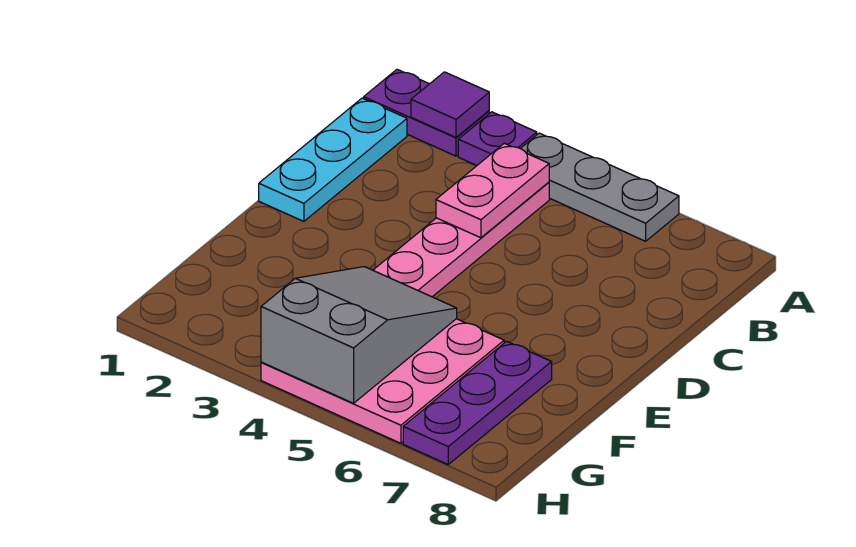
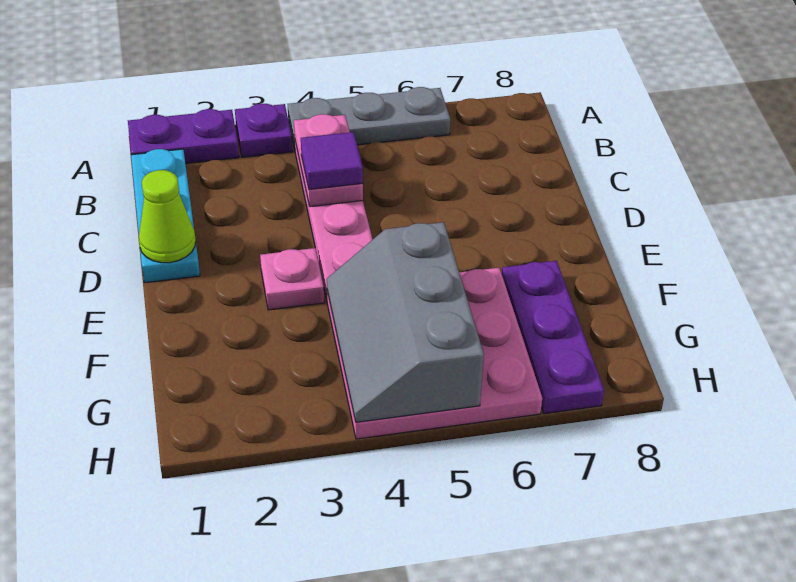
purple 1x1 tile [411,72,489,137] -> purple 1x1 tile moved to [301,132,363,189]
none -> lime 1x1 cone [139,170,196,263]
none -> pink 1x1 plate [260,248,324,310]
grey 2x3 slope [261,267,457,403] -> grey 2x3 slope turned to [327,222,484,422]

